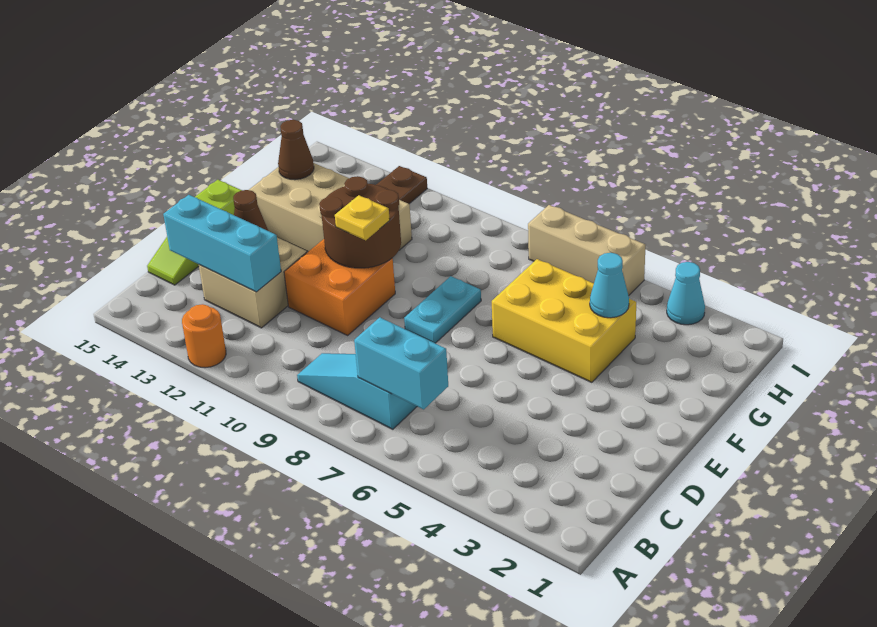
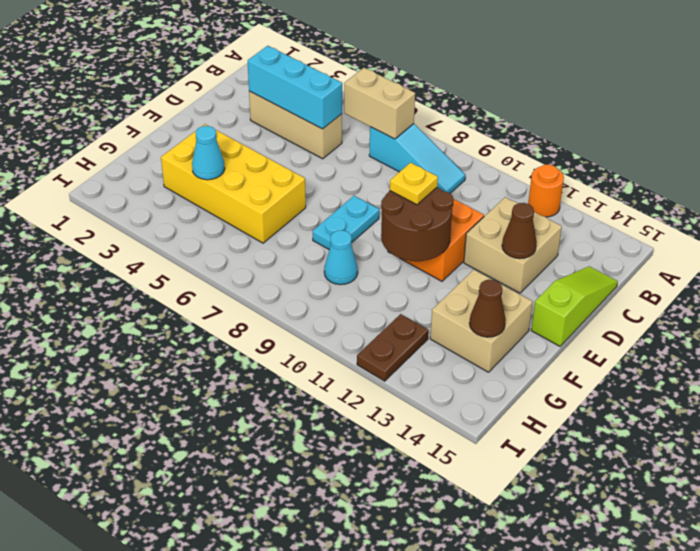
cyan 1x2 brick [354,317,448,409] -> tan 1x2 brick [344,68,415,139]
cyan 1x3 brick [163,195,281,292] -> cyan 1x3 brick moved to [248,46,342,129]
yellow 2x3 brick [492,259,636,382] -> yellow 2x4 brick [161,124,306,243]
tan 2x4 brick [249,163,412,252] -> tan 2x2 brick [430,270,533,372]
cyan 1x1 cone [667,262,705,325] -> cyan 1x1 cone moved to [324,230,358,285]
tan 1x3 brick [528,205,645,296] -> tan 1x3 brick moved to [249,91,342,159]

